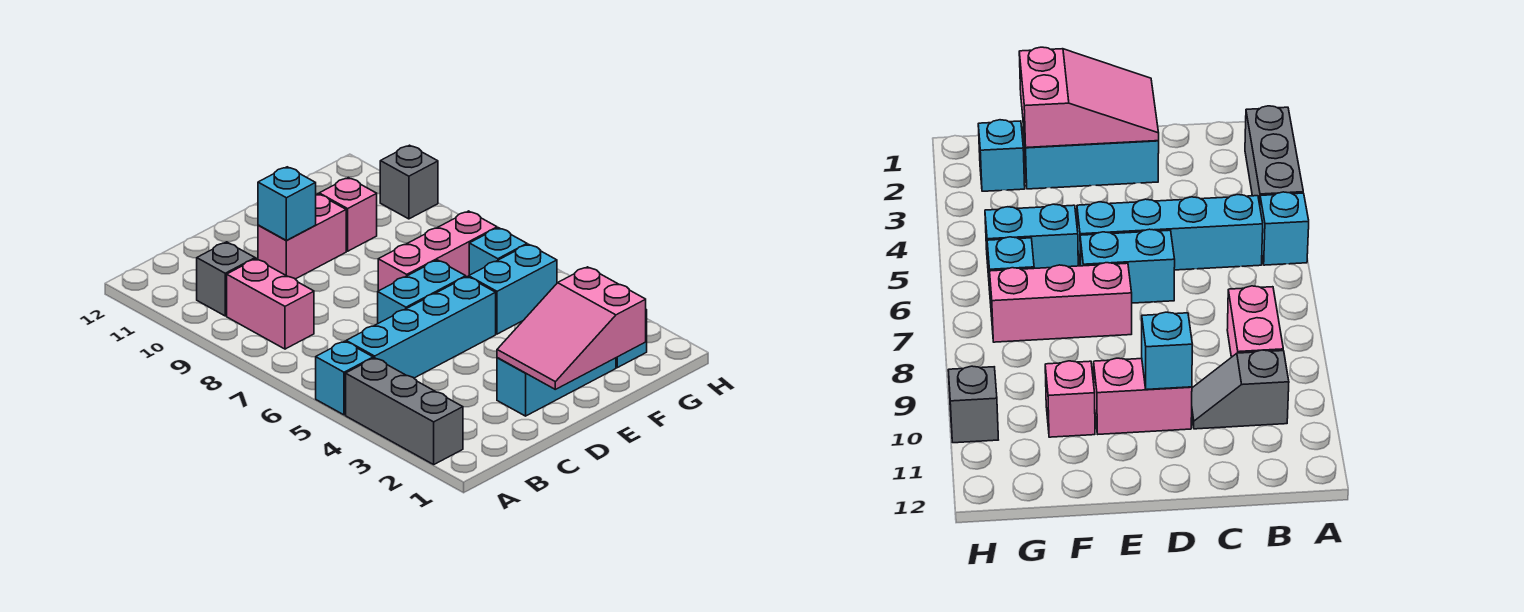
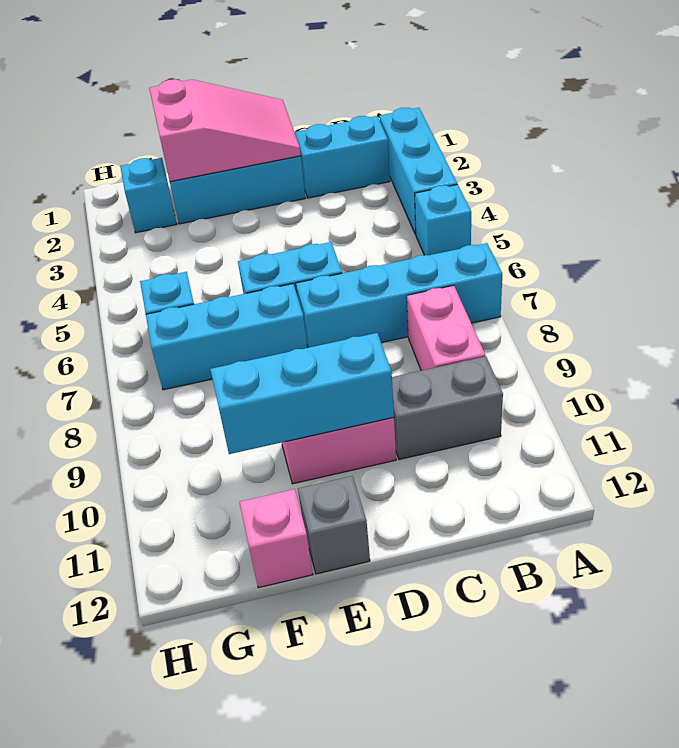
grey 1x3 brick [346,358,463,464] -> cyan 1x3 brick [379,108,457,235]
cyan 1x4 brick [346,277,496,378] -> cyan 1x4 brick moved to [296,243,502,348]
grey 1x2 slope [197,242,258,316] -> grey 1x2 brick [392,356,503,460]
cyan 1x1 brick [258,167,316,240] -> cyan 1x3 brick [210,333,394,454]
pink 1x3 brick [378,211,497,291] -> cyan 1x3 brick [146,284,307,390]
cyan 1x2 brick [469,244,557,334] -> cyan 1x2 brick moved to [294,116,390,198]
pink 1x1 brick [319,178,377,251] -> pink 1x1 brick moved to [239,489,313,588]
grey 1x1 brick [380,145,438,219] -> grey 1x1 brick moved to [298,476,370,574]

